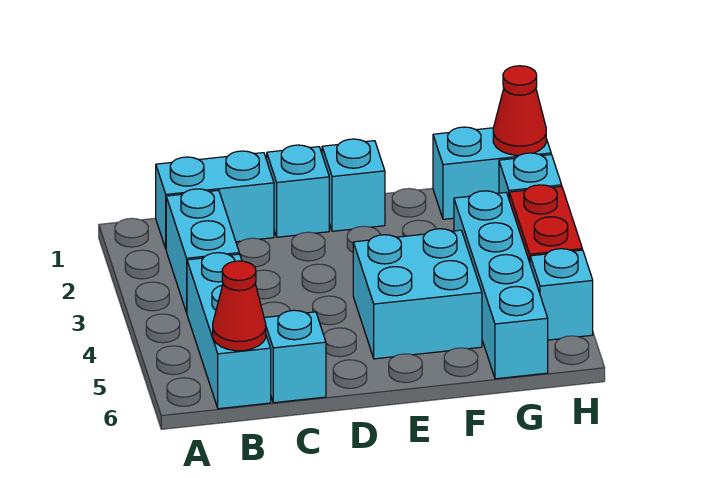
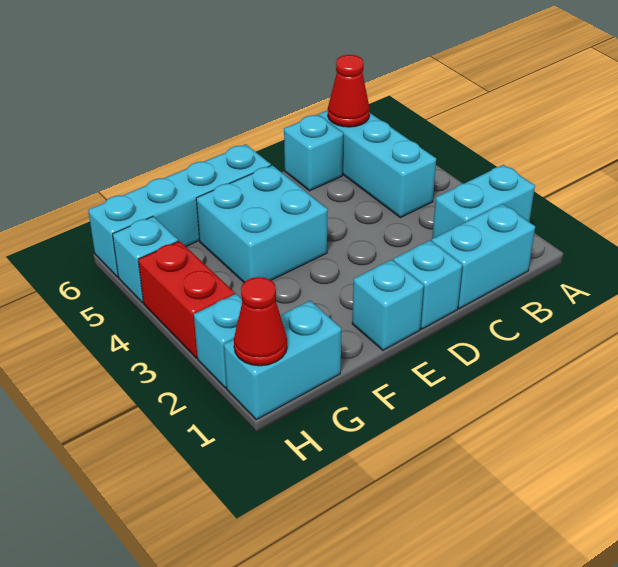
cyan 1x2 brick [166,189,239,313] -> cyan 1x2 brick turned to [432,165,535,239]
cyan 1x4 brick [454,191,548,379] -> cyan 1x4 brick turned to [88,144,271,277]

